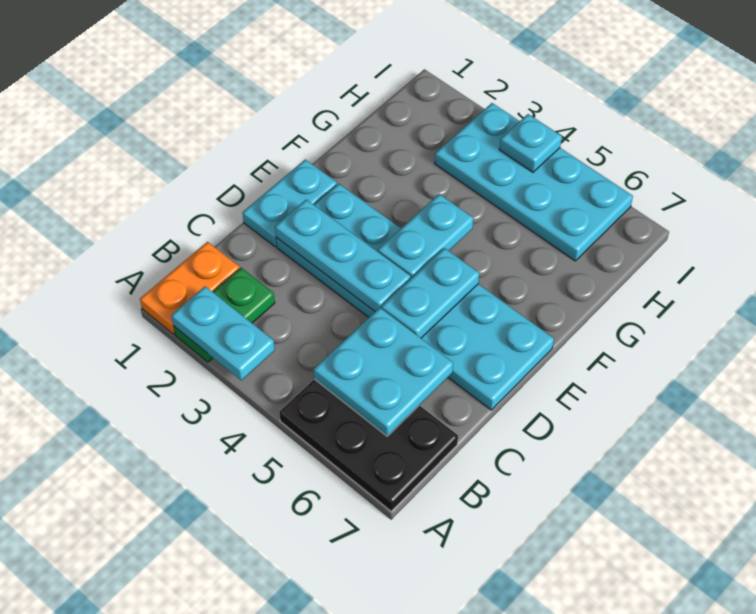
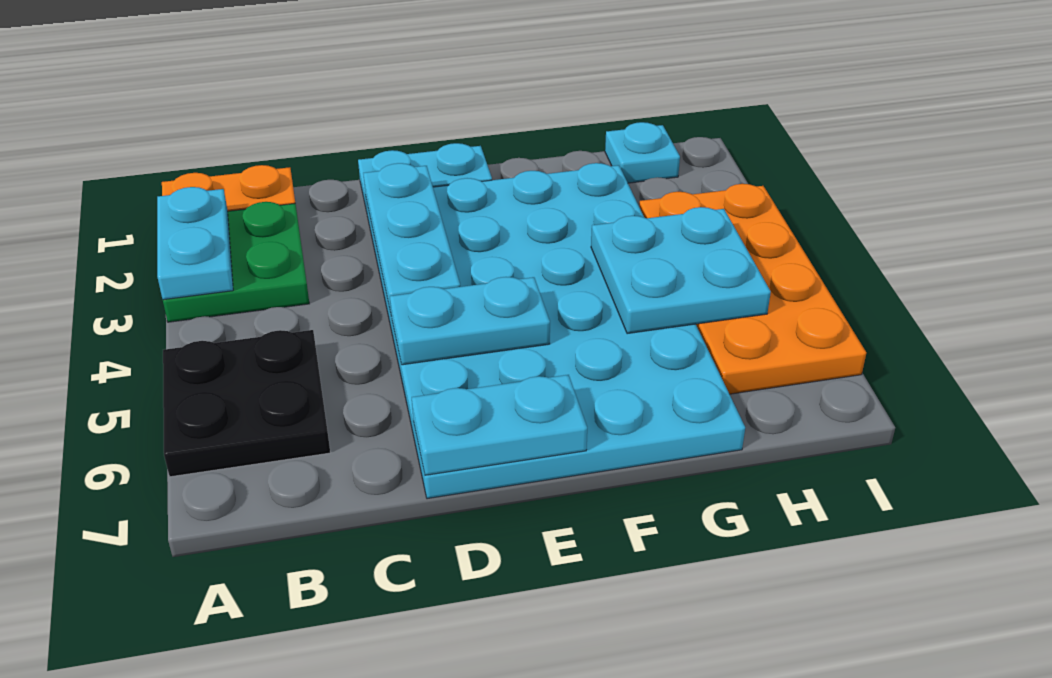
green 1x2 plate [174,268,275,362] -> green 2x2 plate [163,202,309,322]
black 2x3 plate [279,379,458,511] -> black 2x2 plate [163,330,330,477]
cyan 2x2 plate [314,308,453,436] -> cyan 2x2 plate moved to [591,207,771,334]
cyan 2x6 plate [276,184,554,410] -> cyan 4x6 plate [366,163,745,499]
cyan 1x2 plate [378,194,473,278] -> cyan 1x2 plate moved to [412,375,587,475]
cyan 2x4 plate [435,103,633,261] -> orange 2x4 plate [639,184,866,394]
cyan 1x1 plate [499,114,562,172] -> cyan 1x1 plate moved to [605,122,680,183]

